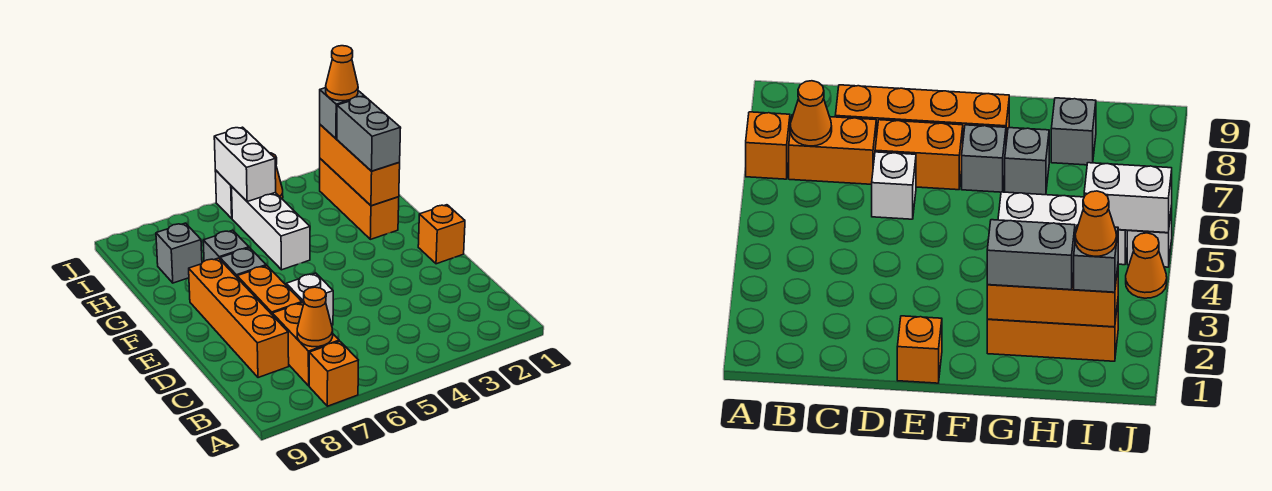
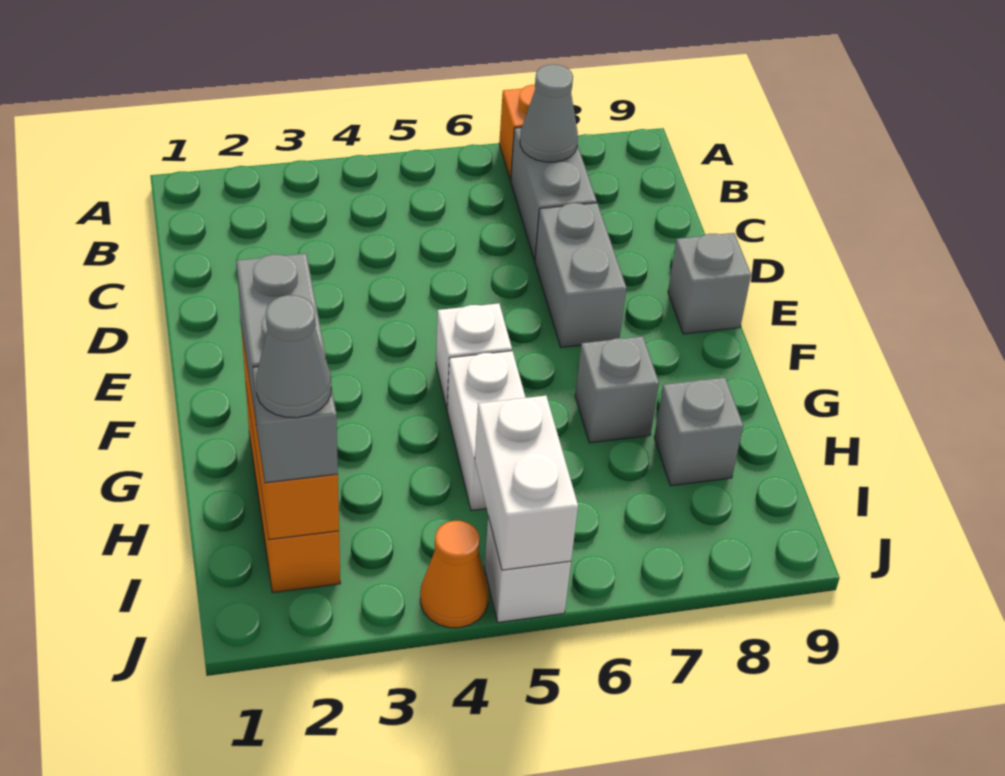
orange 1x2 brick [272,303,339,386] -> grey 1x2 brick [511,127,597,260]
orange 1x1 cone [297,287,333,347] -> grey 1x1 cone [520,64,578,162]
orange 1x4 brick [189,258,289,378] -> none
white 1x1 brick [286,273,333,325] -> white 1x1 brick moved to [436,303,512,408]
orange 1x2 brick [237,266,302,314] -> grey 1x2 brick [535,203,626,347]
orange 1x1 brick [418,205,465,264] -> none
grey 1x1 brick [220,248,266,277] -> grey 1x1 brick moved to [668,233,751,334]
white 1x3 brick [232,187,310,270] -> white 1x2 brick [447,351,526,511]
orange 1x1 cone [326,46,358,101] -> grey 1x1 cone [256,295,331,418]

